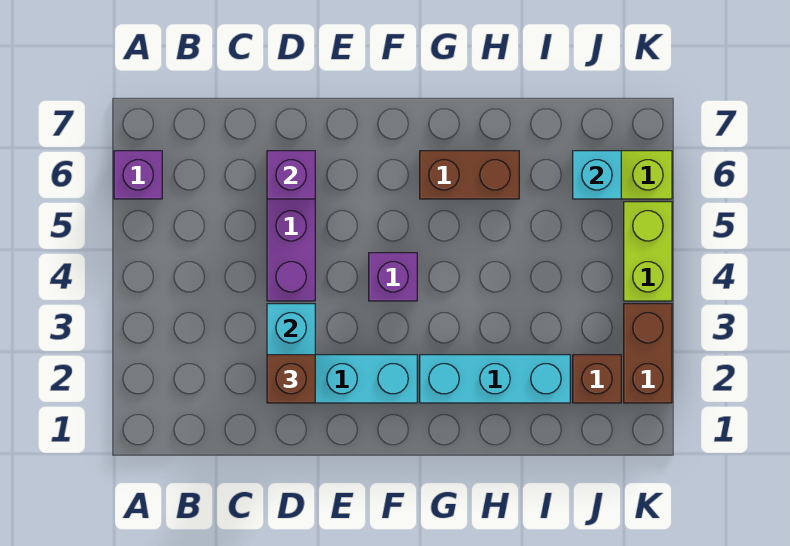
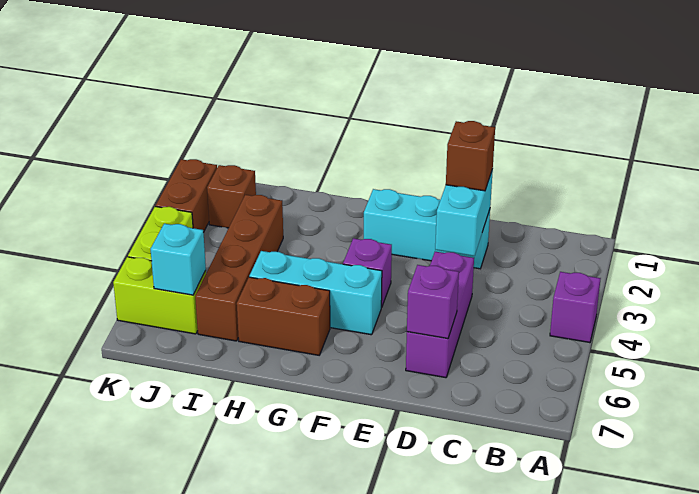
purple 1x1 brick [114,151,162,199] -> purple 1x1 brick moved to [550,272,601,343]
cyan 1x3 brick [420,355,570,403] -> cyan 1x3 brick moved to [249,251,382,335]
none -> brown 1x4 brick [195,195,283,341]

